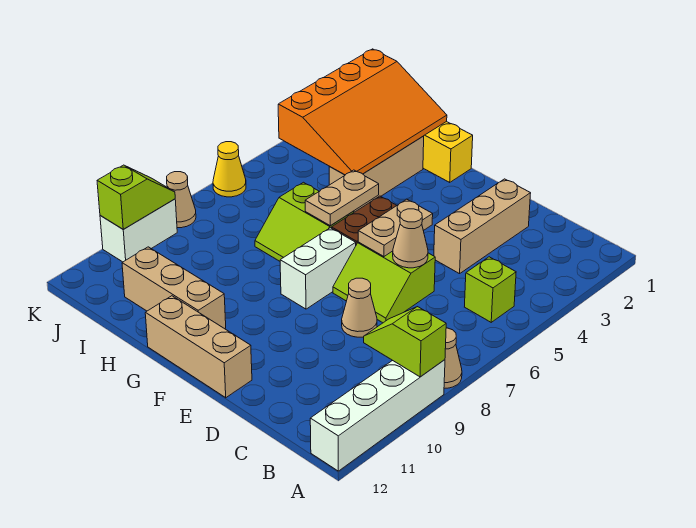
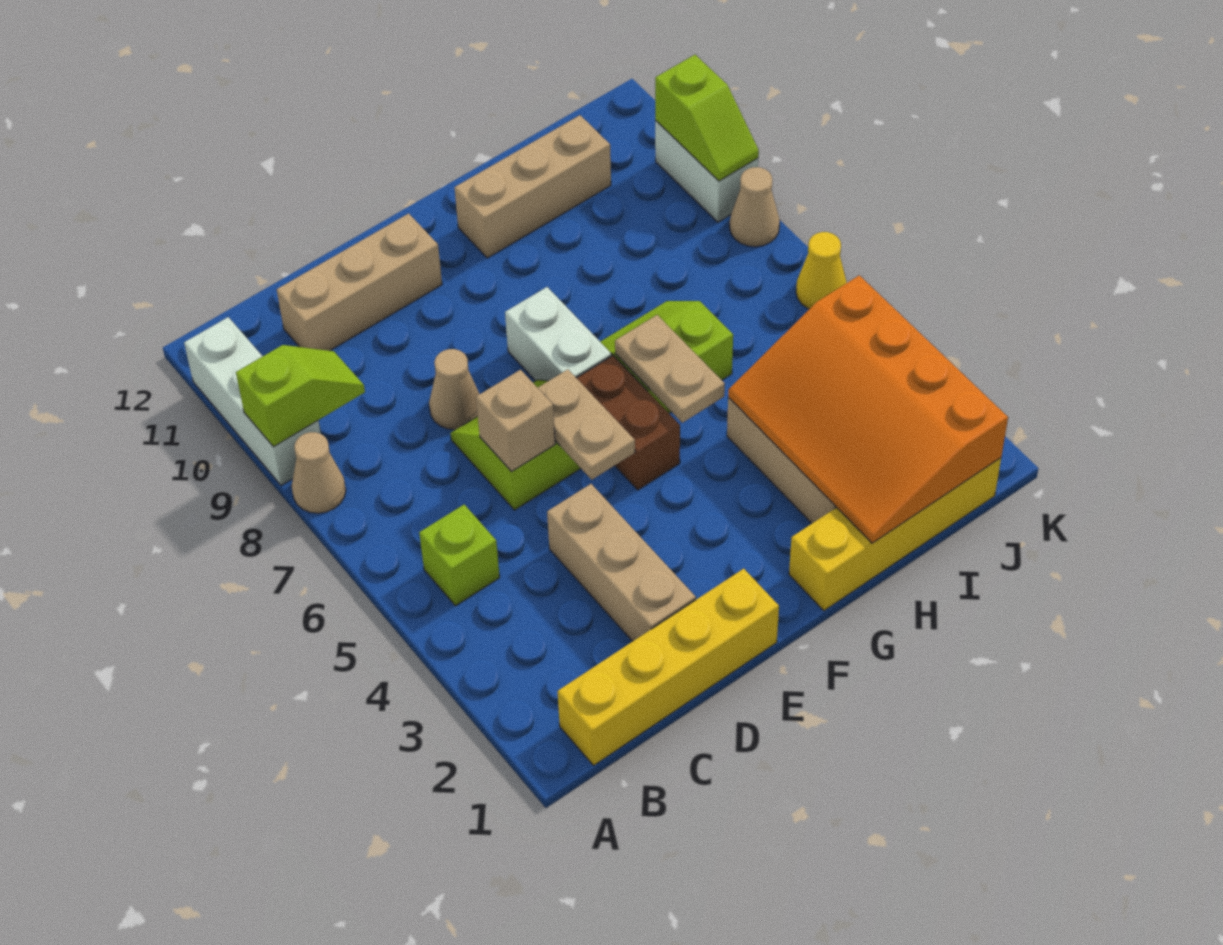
white 1x4 brick [310,360,445,471] -> white 1x3 brick [184,317,321,485]
none -> yellow 1x4 brick [558,569,779,765]
tan 1x1 cone [393,209,428,268] -> tan 1x1 brick [476,370,555,471]
tan 1x3 brick [145,296,252,398] -> tan 1x3 brick moved to [277,213,442,351]

